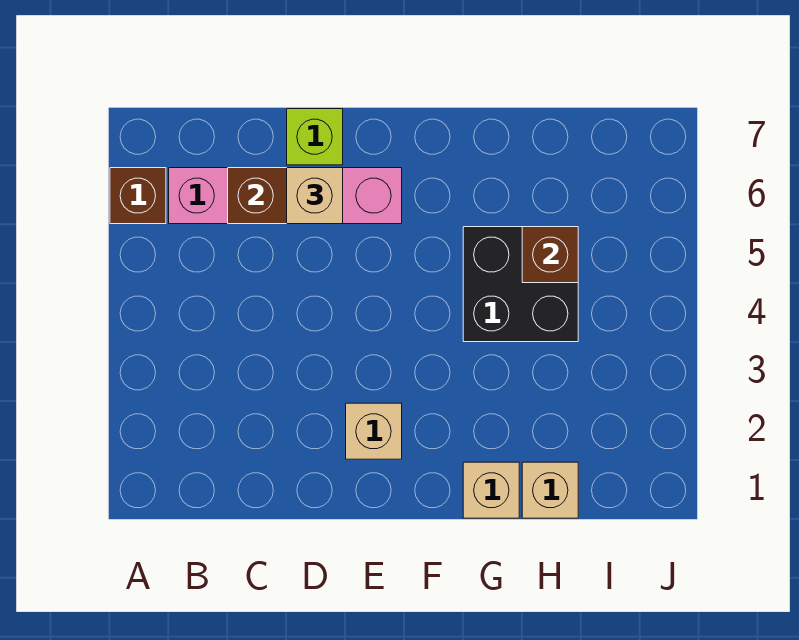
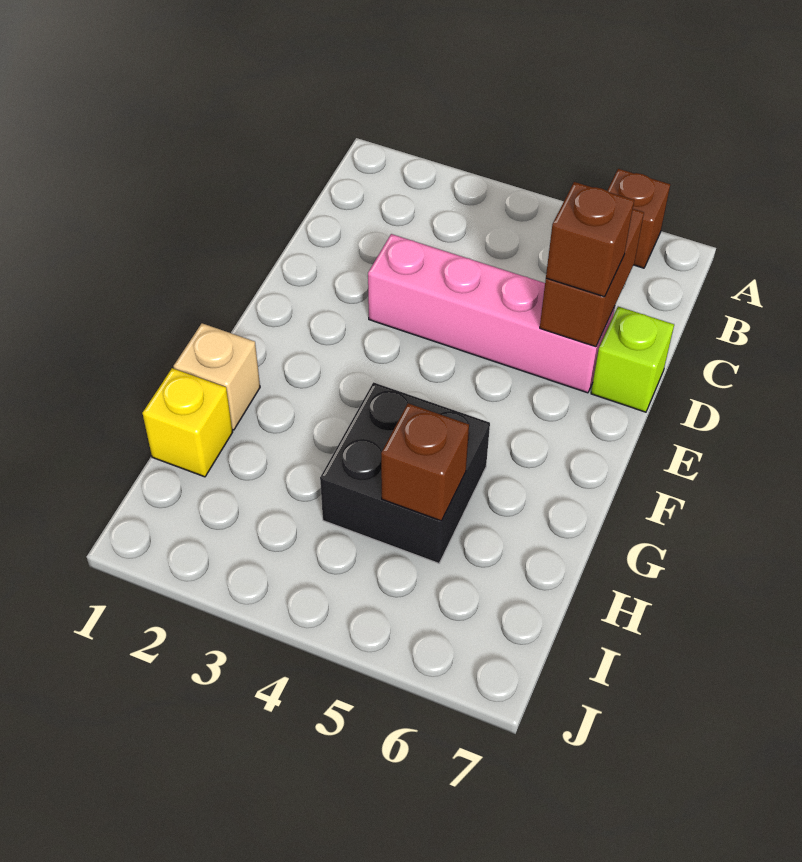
pink 1x4 brick [169,168,402,224] -> pink 1x4 brick turned to [368,234,615,393]
tan 1x1 brick [287,168,343,224] -> brown 1x1 brick [546,182,634,297]
tan 1x1 brick [346,403,402,459] -> none
tan 1x1 brick [522,462,578,518] -> yellow 1x1 brick [142,368,233,477]

